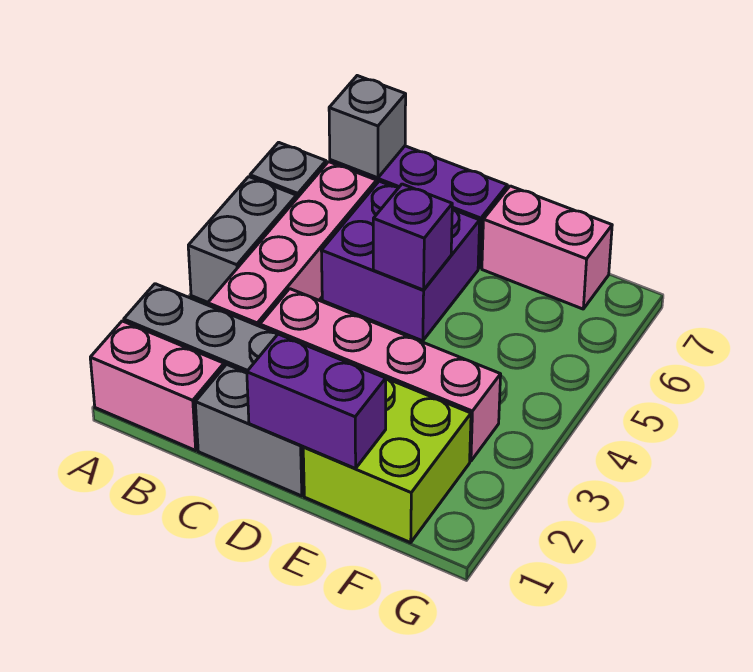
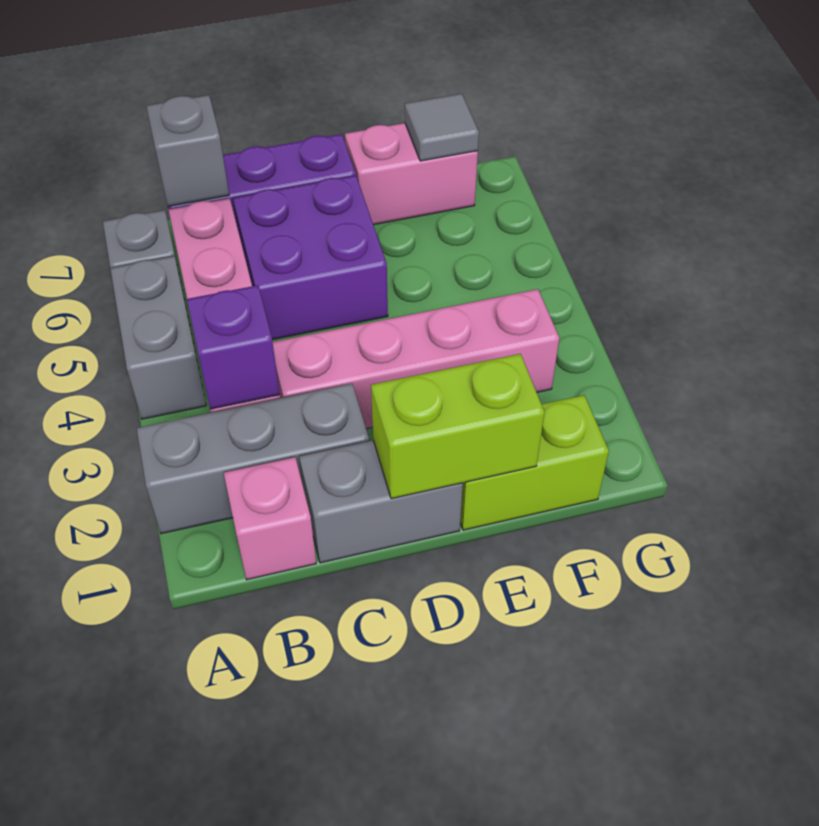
pink 1x2 brick [90,321,224,450] -> pink 1x1 brick [224,457,316,580]
purple 1x2 brick [247,334,386,469] -> lime 1x2 brick [371,354,544,499]
purple 1x1 brick [373,184,452,290] -> purple 1x1 brick moved to [187,285,280,409]
lime 2x2 brick [303,379,471,543] -> lime 1x2 brick [460,395,609,530]
none -> grey 1x1 tile [405,94,479,161]

